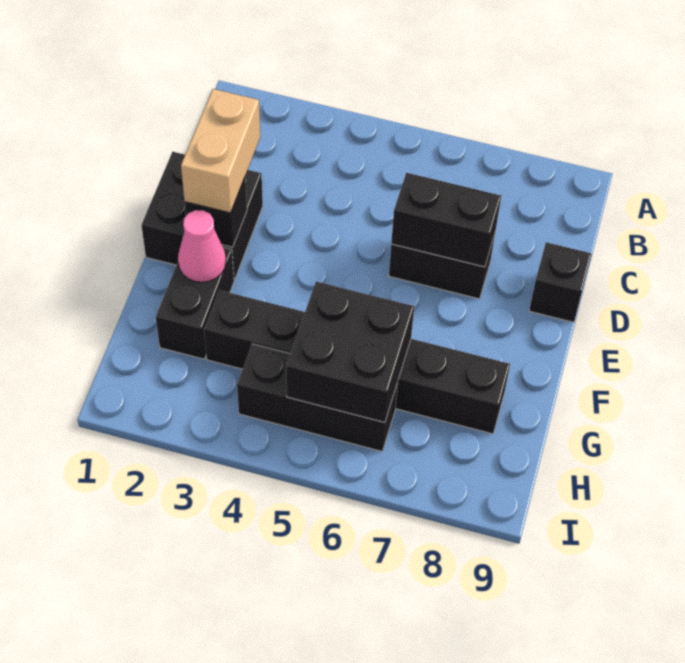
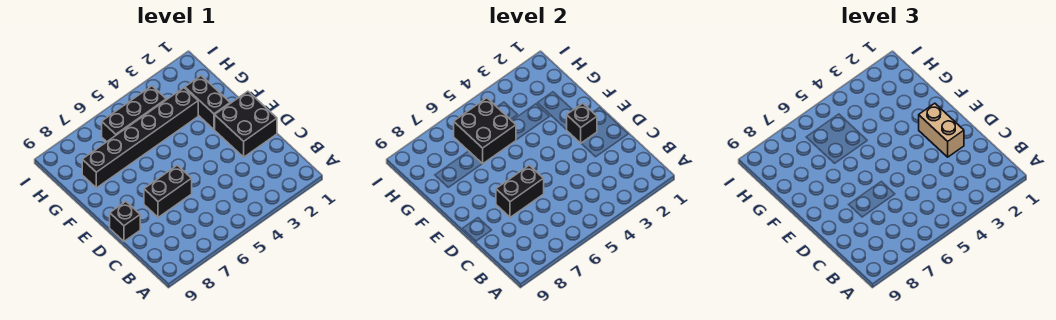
pink 1x1 cone [178,210,226,282] -> none

